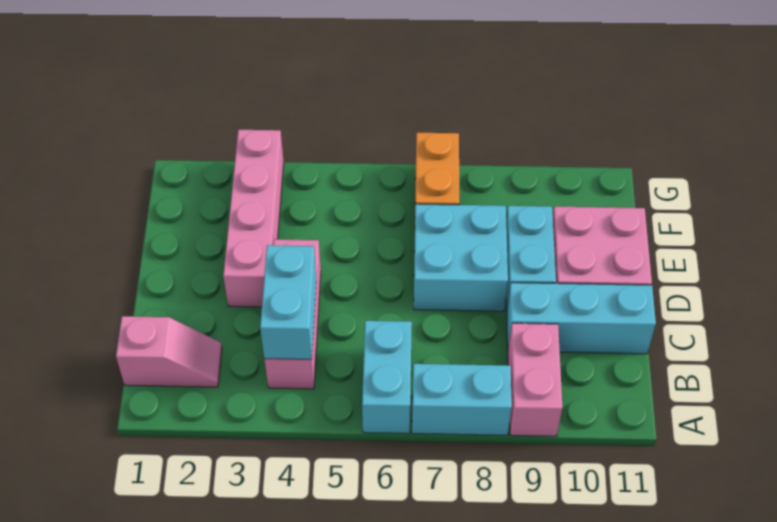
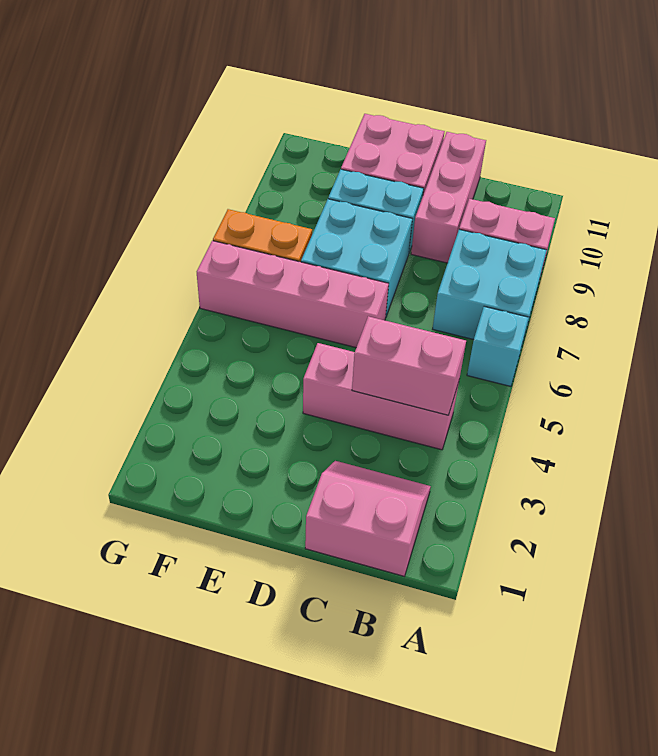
cyan 1x2 brick [362,321,412,434] -> cyan 1x1 brick [467,306,529,386]
cyan 1x2 brick [412,364,512,435] -> cyan 2x2 brick [433,229,547,340]
pink 1x2 slope [116,316,222,387] -> pink 2x2 slope [305,461,431,576]
cyan 1x2 brick [260,245,316,359] -> pink 1x2 brick [352,316,466,415]
cyan 1x3 brick [507,283,656,354] -> pink 1x3 brick [411,132,486,263]
pink 1x4 brick [223,130,284,307] -> pink 1x4 brick moved to [197,241,389,348]

